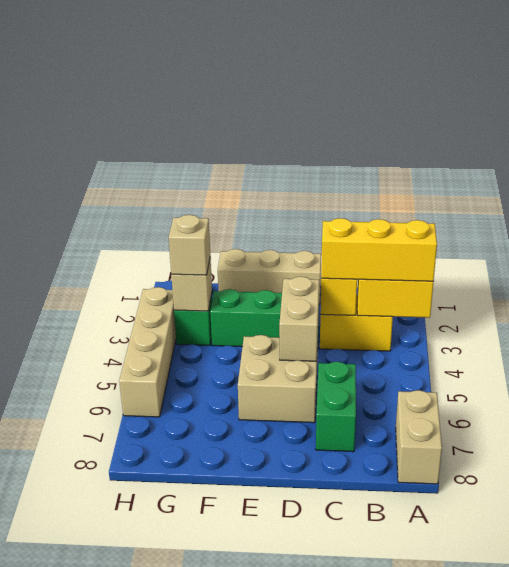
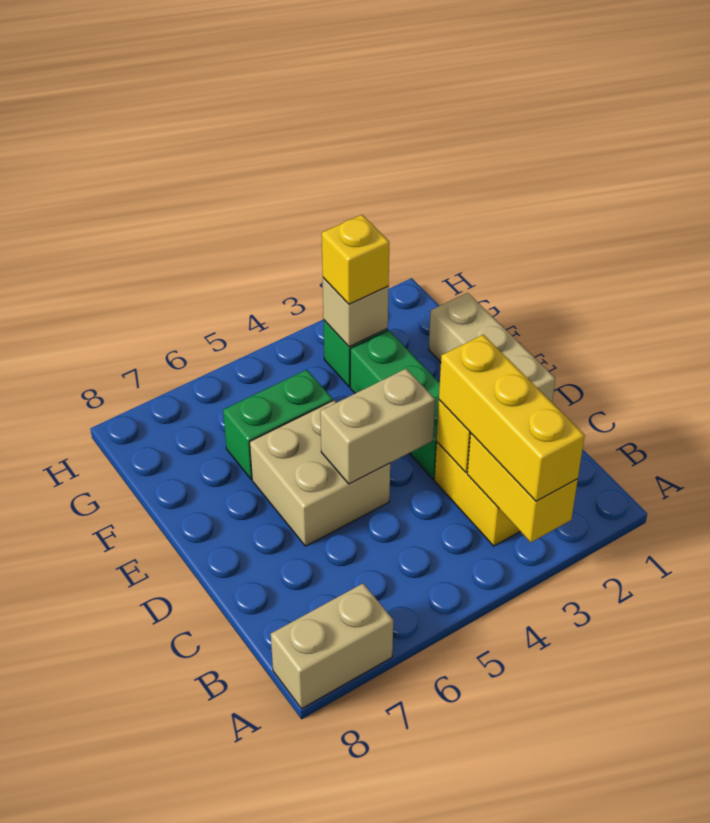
green 1x2 brick [316,362,356,452] -> green 1x2 brick moved to [223,370,333,479]
tan 1x1 brick [169,215,210,275] -> yellow 1x1 brick [322,215,389,304]
tan 1x4 brick [119,287,176,417] -> none

